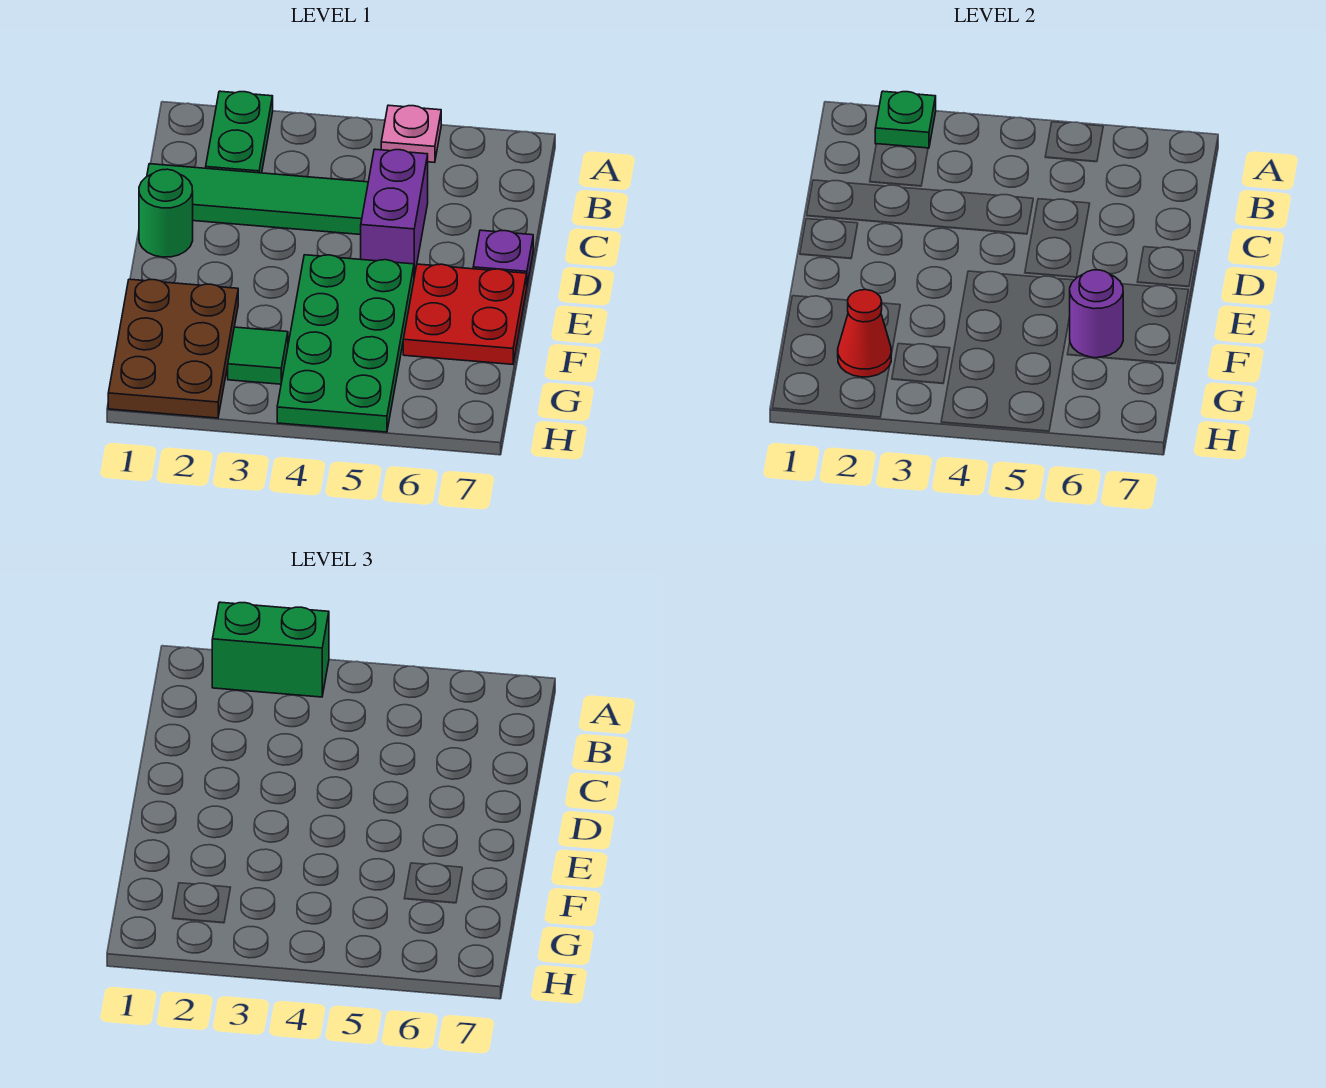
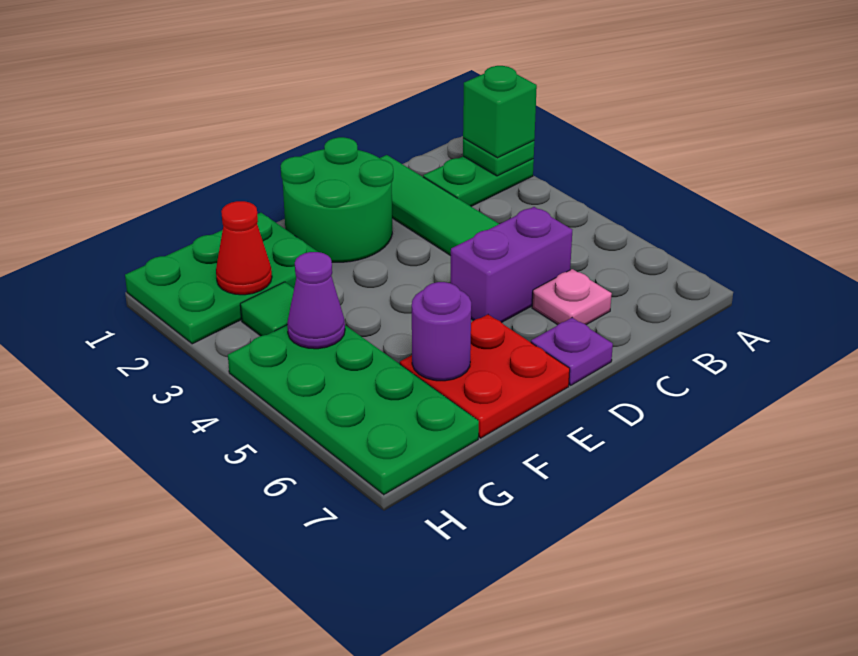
green 1x2 brick [212,602,329,697] -> green 1x1 brick [463,66,537,158]
pink 1x1 plate [381,105,441,163] -> pink 1x1 plate moved to [532,269,612,325]
green 1x1 round brick [139,169,193,257] -> green 2x2 round brick [281,137,393,262]
green 2x4 plate [277,255,414,432] -> green 2x4 plate turned to [228,325,479,495]
brown 2x3 plate [108,279,238,418] -> green 2x3 plate [125,213,318,344]
none -> purple 1x1 cone [287,252,345,349]

